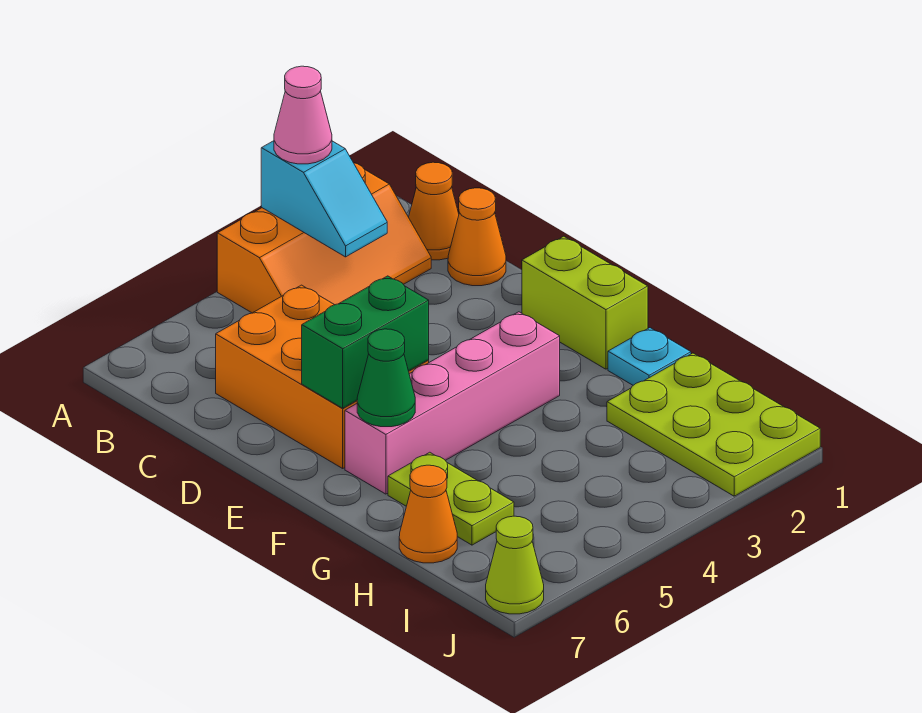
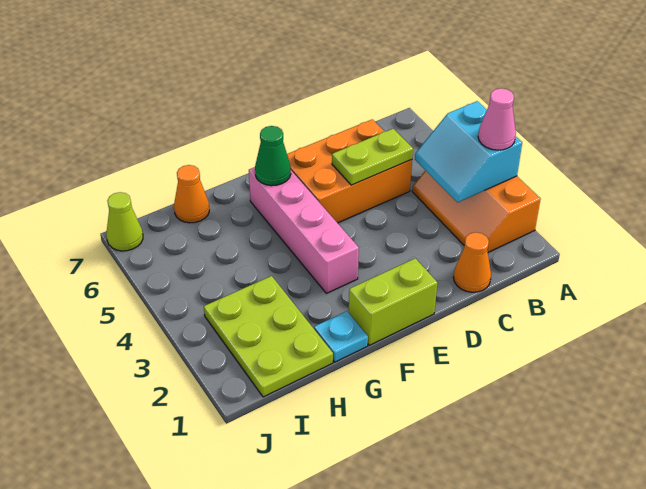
cyan 1x2 slope [261,141,387,257] -> cyan 2x2 slope [415,101,522,202]
orange 1x1 cone [409,162,459,260] -> none
green 1x2 brick [302,276,429,408] -> none
lime 1x2 plate [388,452,514,545] -> lime 1x2 plate moved to [332,129,413,185]
lime 2x3 plate [607,353,820,496] -> lime 2x3 plate turned to [204,276,333,397]

